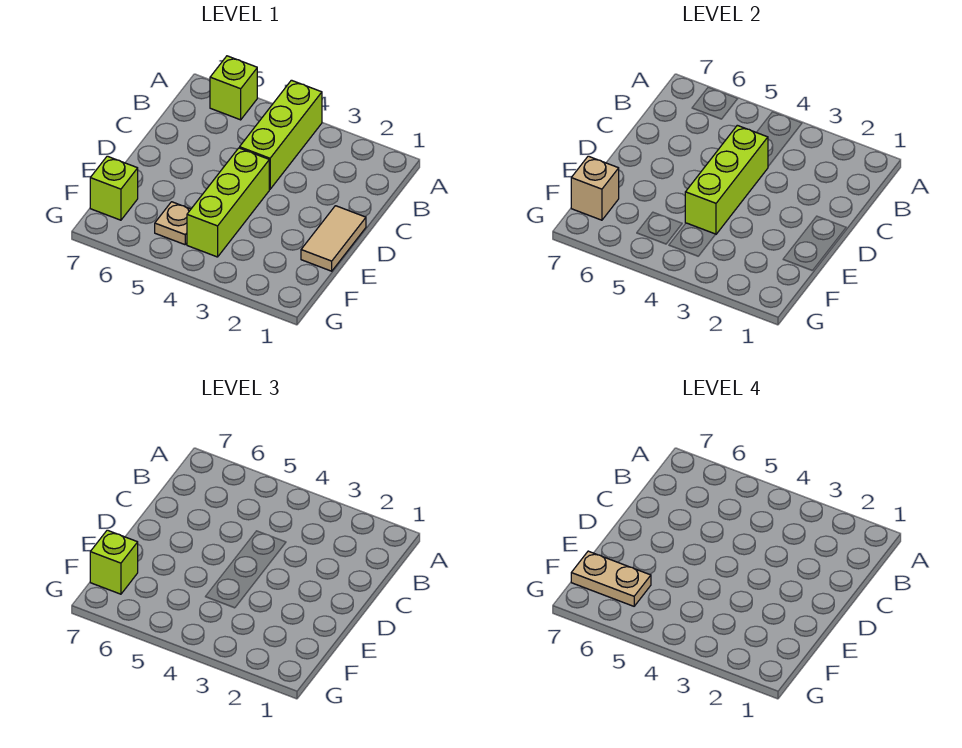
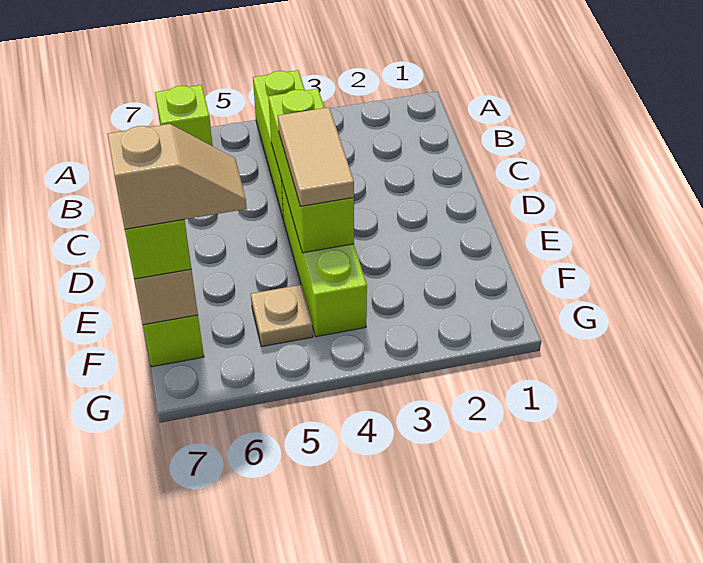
tan 1x2 tile [301,206,366,271] -> tan 1x2 tile moved to [278,107,354,206]
tan 1x2 plate [571,551,651,606] -> tan 1x2 slope [108,124,247,229]

